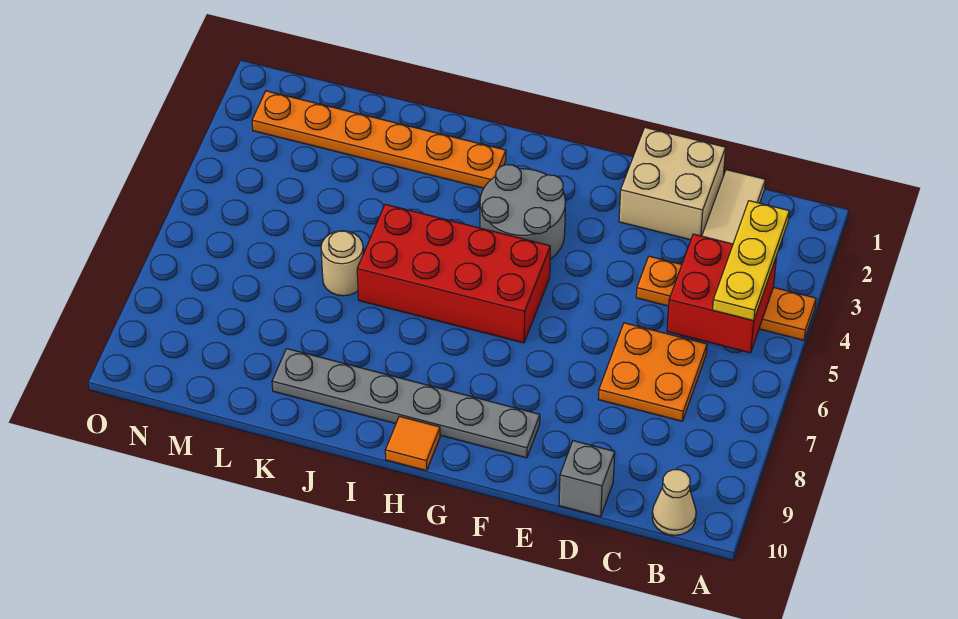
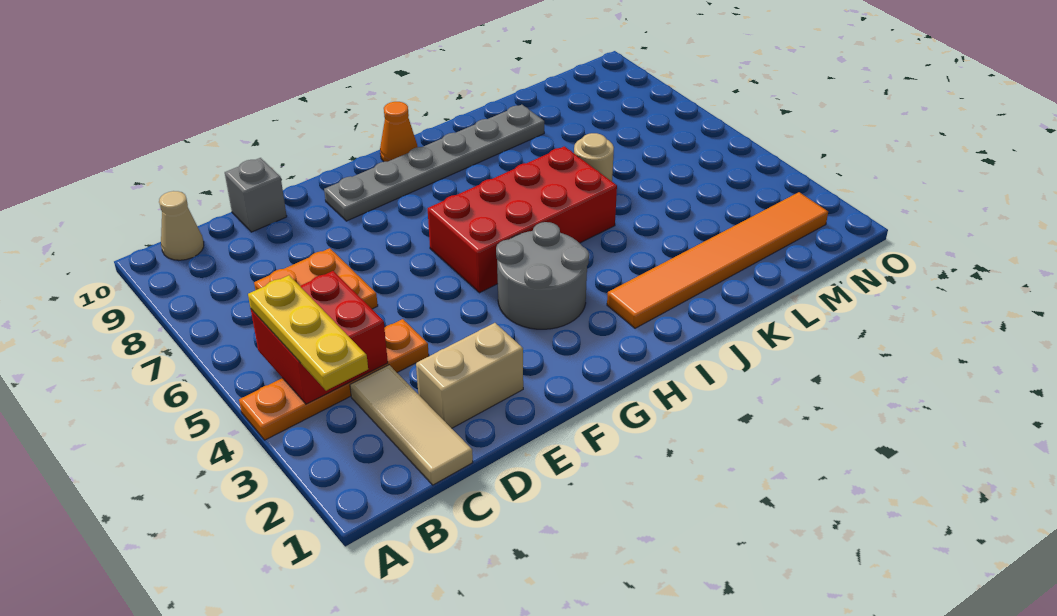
tan 2x2 brick [619,128,726,240] -> tan 1x2 brick [416,323,523,428]
orange 1x1 tile [385,416,440,471] -> orange 1x1 cone [380,102,418,162]
orange 1x6 plate [252,91,506,188] -> orange 1x6 tile [607,192,828,328]

